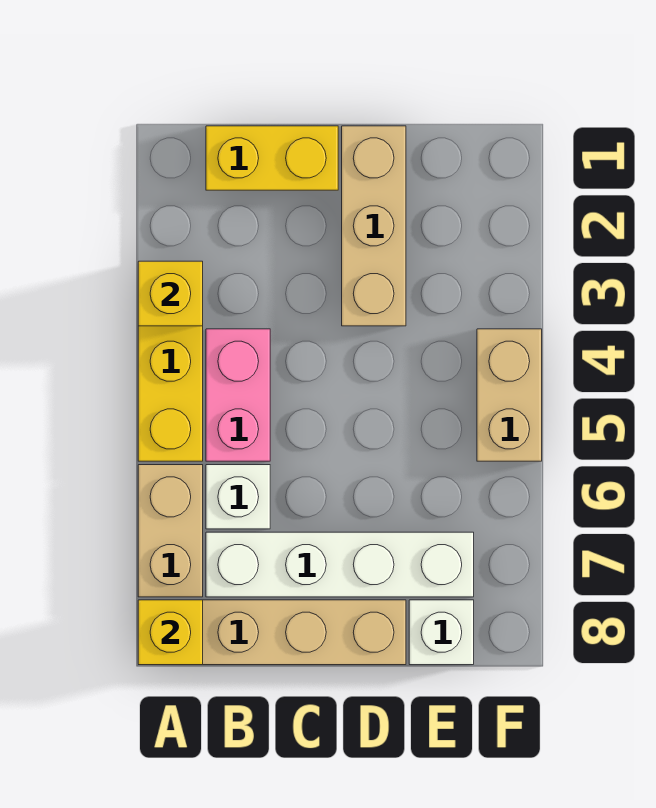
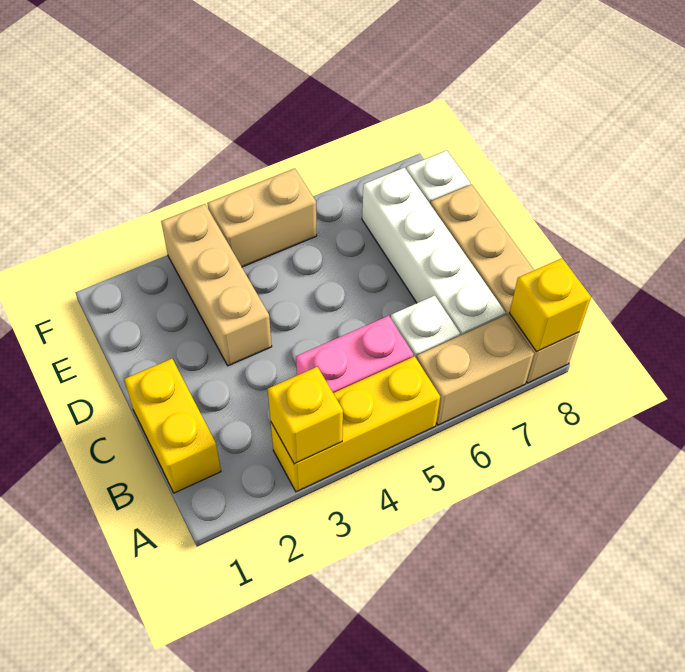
tan 1x3 brick [342,126,406,326] -> tan 1x3 brick turned to [161,204,272,366]

